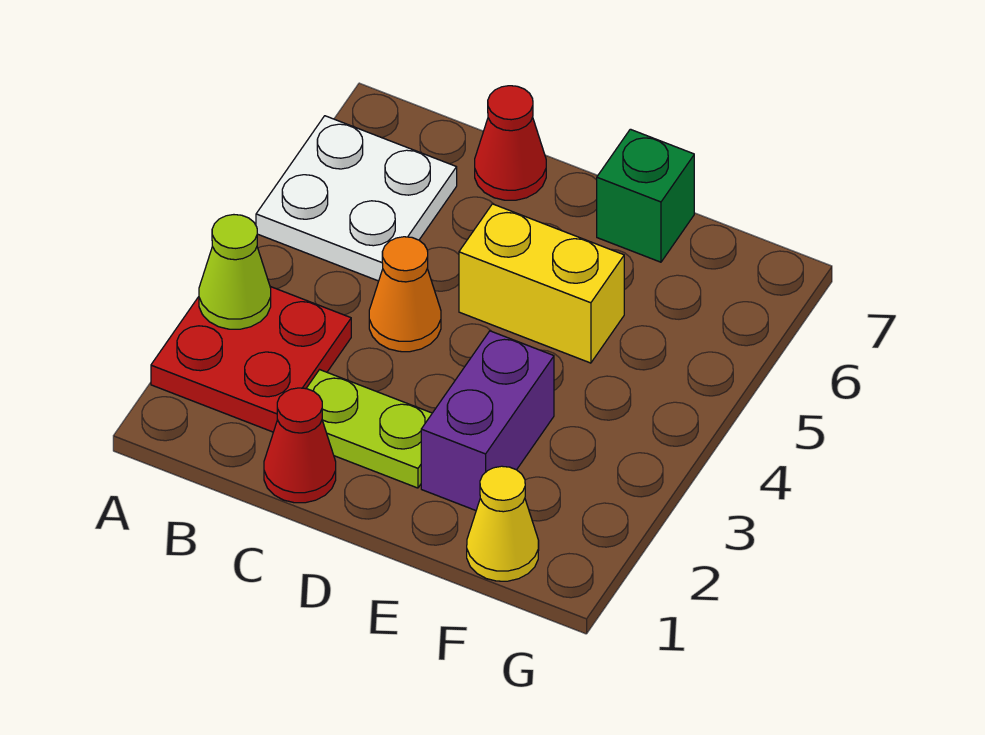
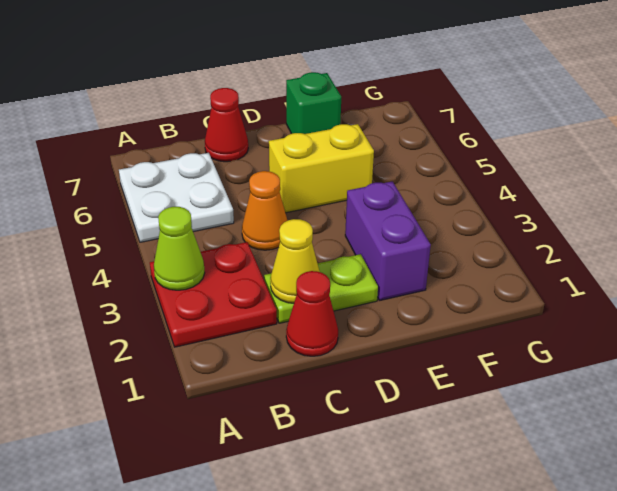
yellow 1x1 cone [467,466,539,581] -> yellow 1x1 cone moved to [270,219,320,303]

